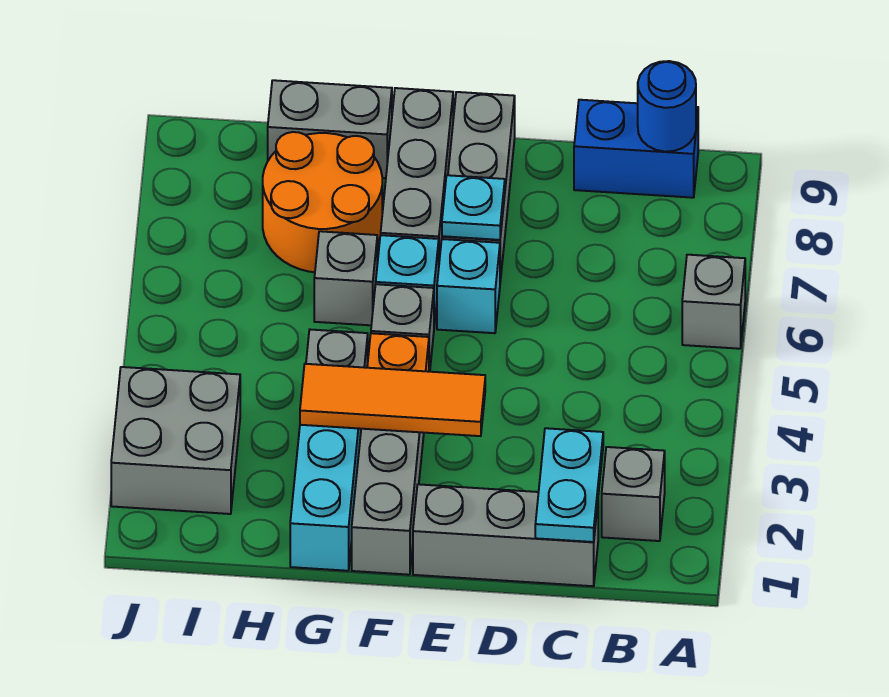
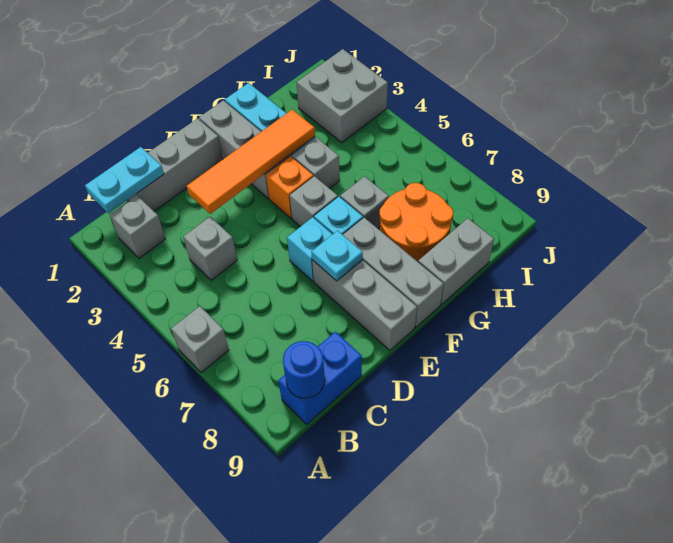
cyan 1x2 plate [535,428,603,542] -> cyan 1x2 plate turned to [85,147,164,213]
none -> grey 1x1 brick [183,217,237,280]
orange 1x3 tile [300,364,485,436] -> orange 1x4 tile [187,110,315,214]

